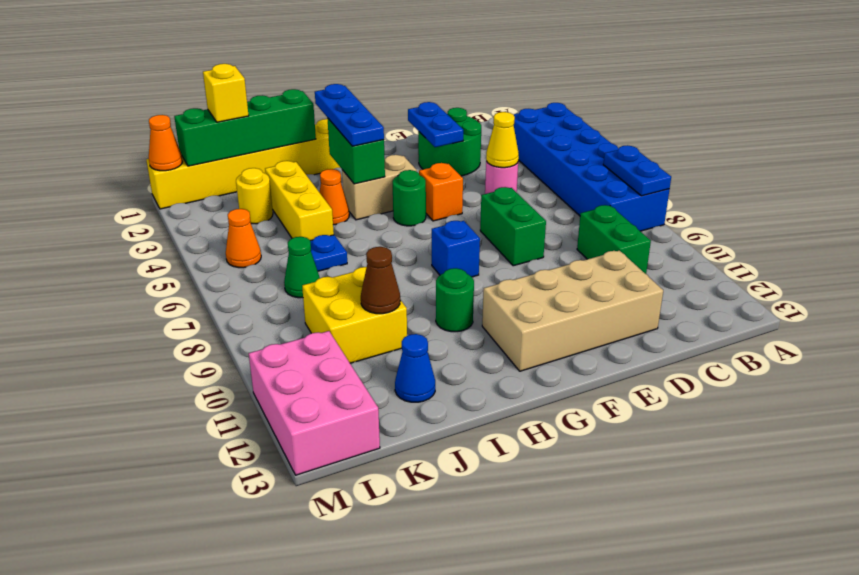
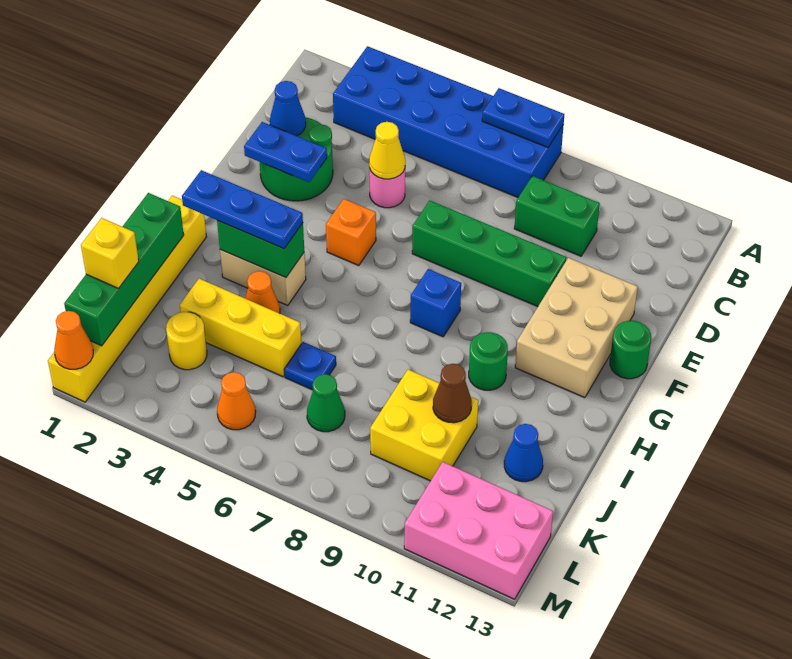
none -> blue 1x1 cone [270,81,306,136]
tan 2x4 brick [482,251,663,371] -> tan 2x3 brick [515,258,638,398]
green 1x2 brick [480,187,546,266] -> green 1x4 brick [412,201,566,307]
tan 1x2 brick [342,155,417,220] -> tan 1x2 brick turned to [220,250,306,305]
green 1x1 round brick [393,170,426,226] -> green 1x1 round brick moved to [610,321,651,379]

